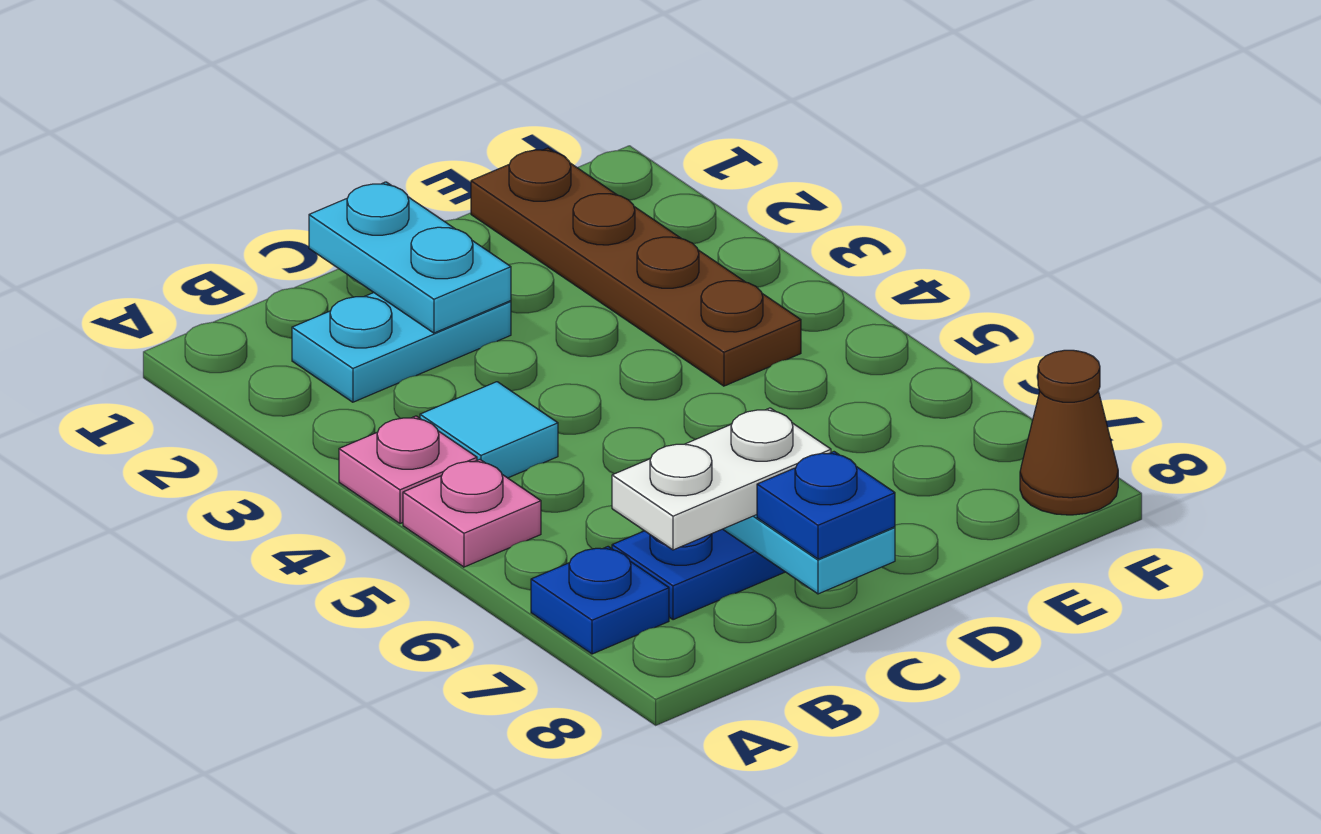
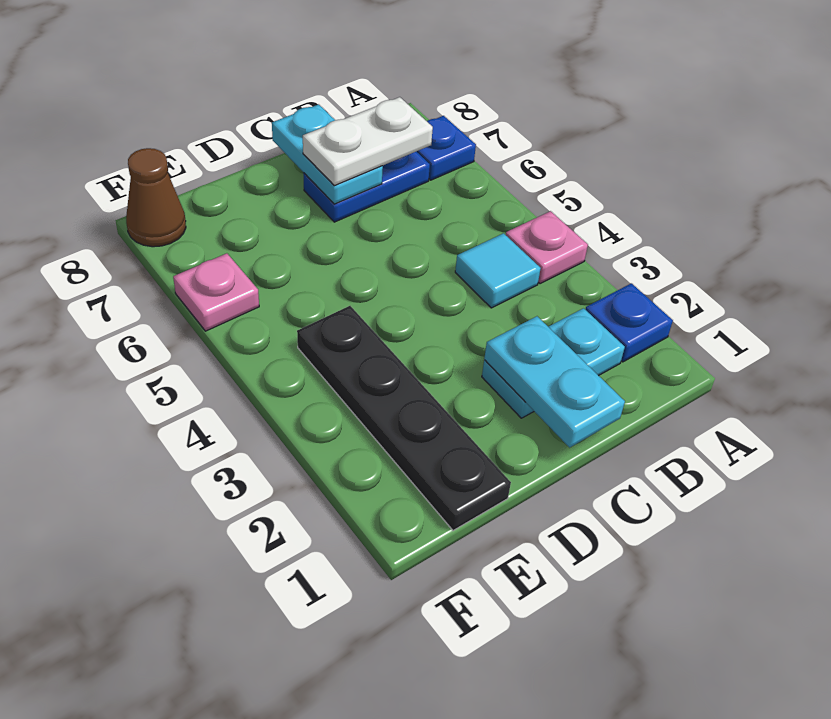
pink 1x1 plate [403,460,541,567] -> pink 1x1 plate moved to [173,253,259,331]
blue 1x1 plate [757,452,895,559] -> blue 1x1 plate moved to [585,283,673,362]
brown 1x4 plate [471,148,801,386] -> black 1x4 plate [297,306,511,531]

